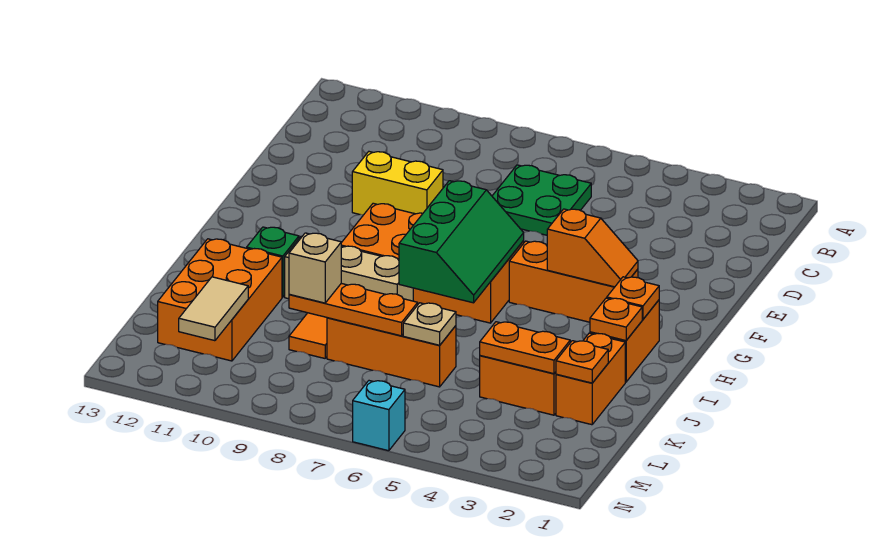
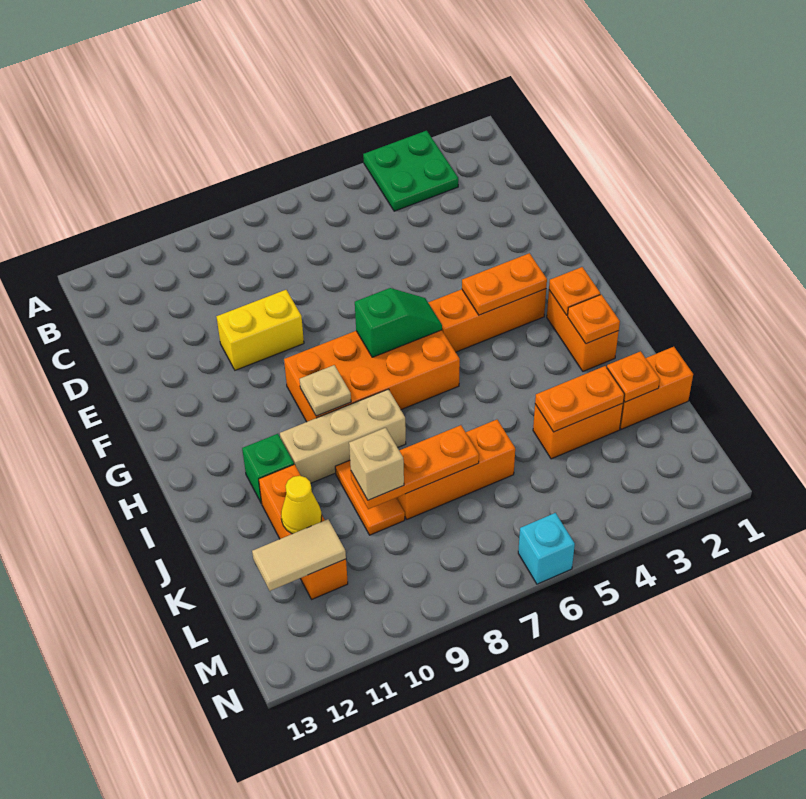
green 2x2 plate [492,165,591,235] -> green 2x2 plate moved to [363,131,458,211]
orange 1x2 slope [547,209,638,287] -> orange 1x2 plate [462,253,547,315]
green 2x3 slope [399,181,524,303] -> green 1x2 slope [355,288,442,357]
orange 1x2 brick [556,333,625,425] -> orange 1x2 brick turned to [620,347,693,429]
orange 2x3 brick [158,239,282,361] -> orange 1x3 brick [259,464,348,599]
tan 1x1 plate [403,303,456,345] -> tan 1x1 plate moved to [299,365,351,416]
none -> yellow 1x1 cone [281,476,322,534]
tan 1x2 tile [179,277,248,341] -> tan 1x2 tile turned to [252,519,346,591]

